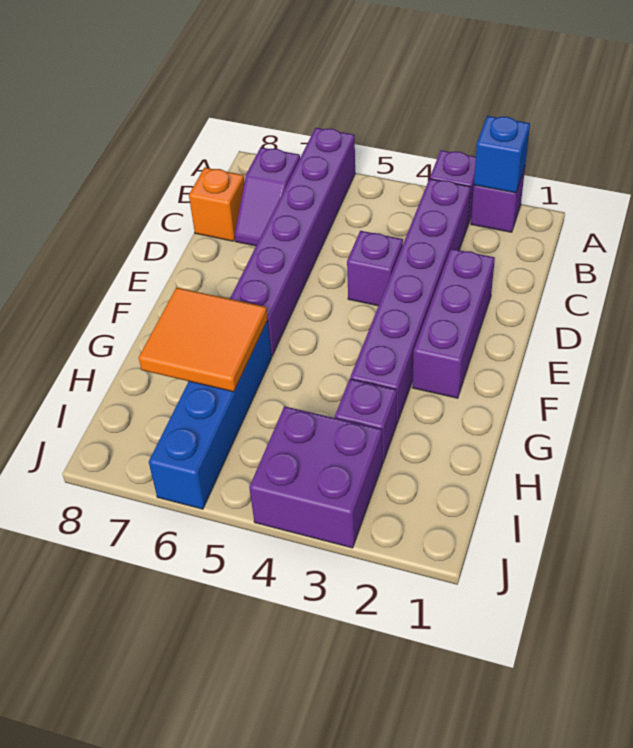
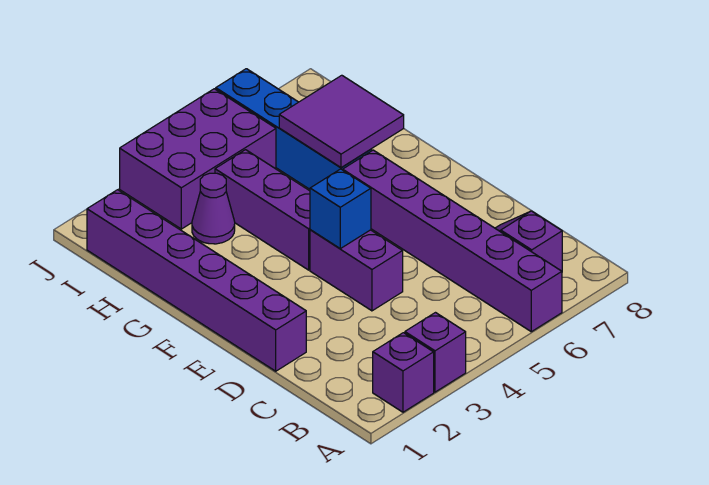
blue 1x1 brick [474,116,530,193] -> blue 1x1 brick moved to [310,169,371,249]
purple 1x6 brick [350,179,471,425] -> purple 1x6 brick moved to [87,190,306,371]
orange 1x1 brick [189,167,244,241] -> none
purple 1x3 brick [413,249,495,398] -> purple 1x3 brick moved to [215,150,310,270]
purple 1x1 brick [347,231,403,306] -> purple 1x2 brick [310,230,403,311]
orange 2x2 tile [139,287,268,392] -> purple 2x2 tile [279,75,404,168]
purple 1x1 brick [335,379,397,464] -> purple 1x1 cone [192,173,235,244]
purple 2x2 brick [249,406,382,548] -> purple 2x3 brick [120,89,276,229]

